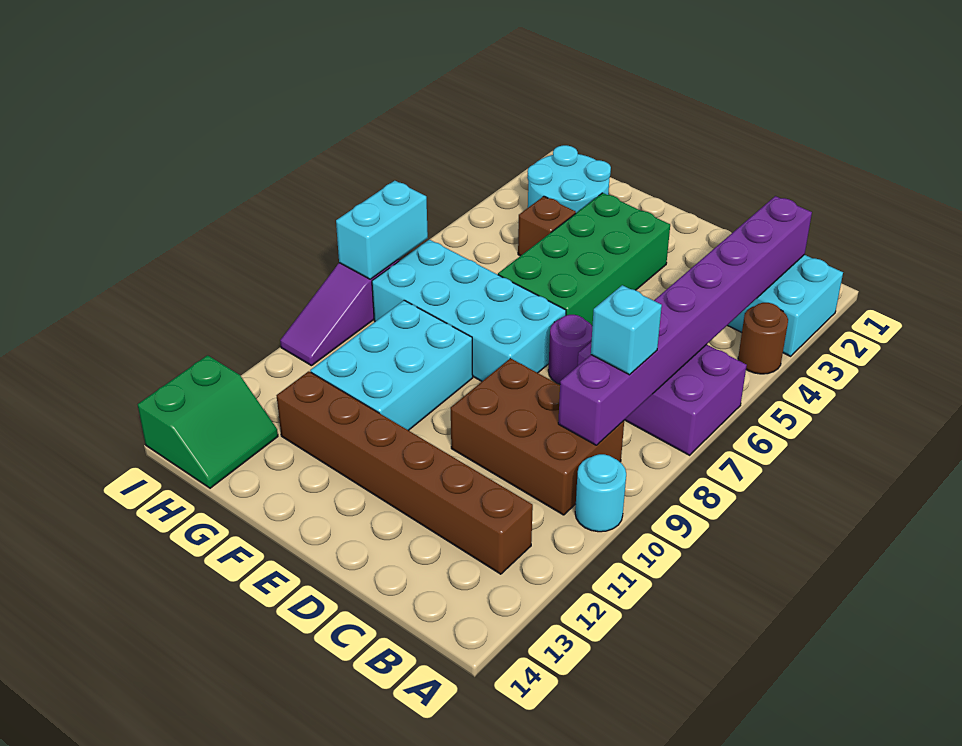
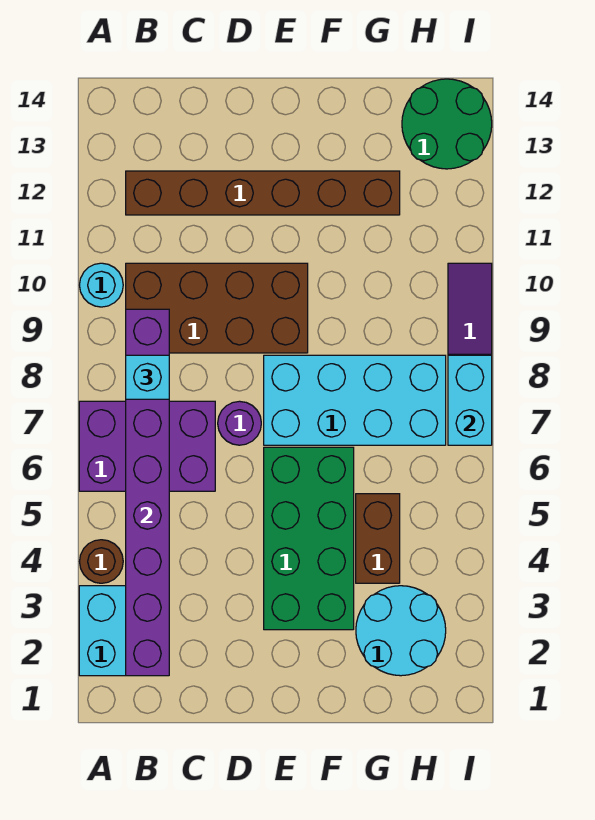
brown 2x3 brick [451,358,624,515] -> brown 2x4 brick [126,263,308,353]
cyan 2x3 brick [310,300,473,431] -> none
brown 1x1 brick [518,196,576,256] -> brown 1x2 brick [356,494,400,583]
green 2x2 slope [138,355,278,488] -> green 2x2 round brick [402,79,492,169]

